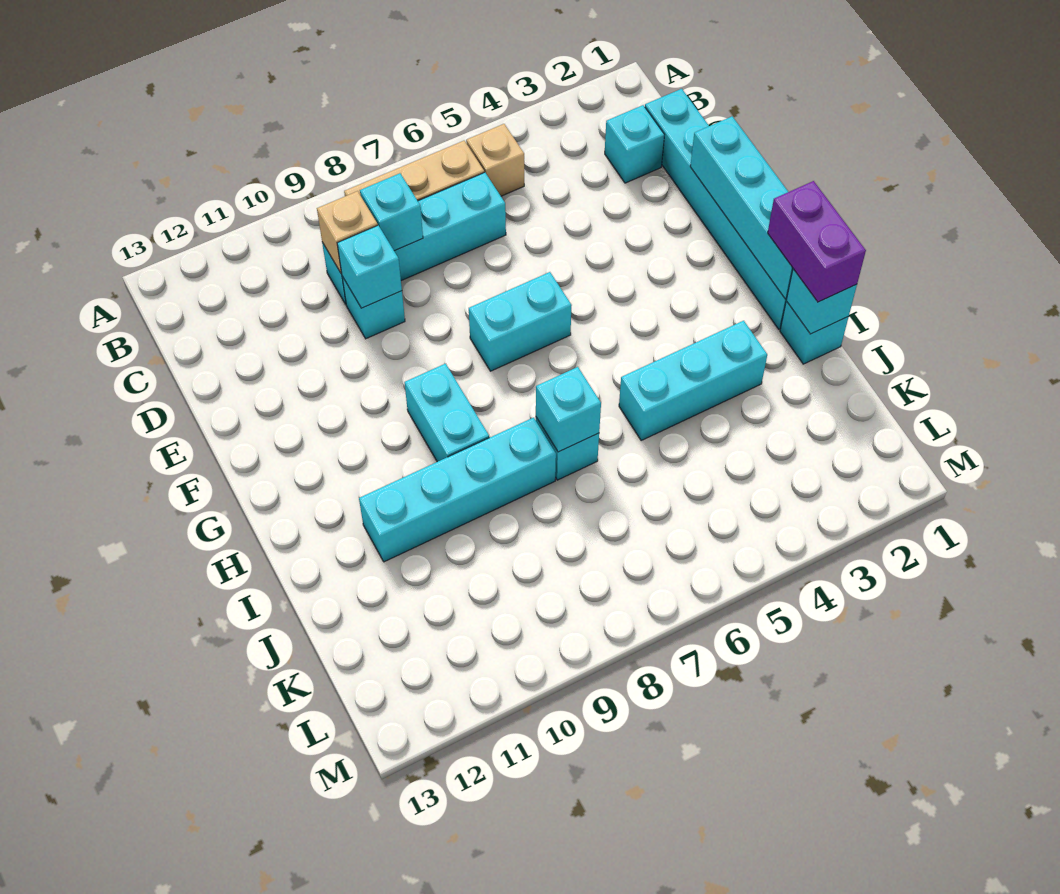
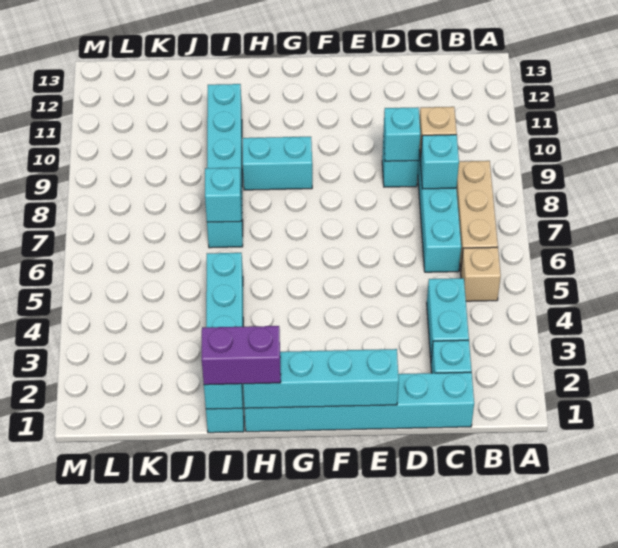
cyan 1x2 brick [469,272,572,371] -> cyan 1x2 brick moved to [427,278,469,359]

